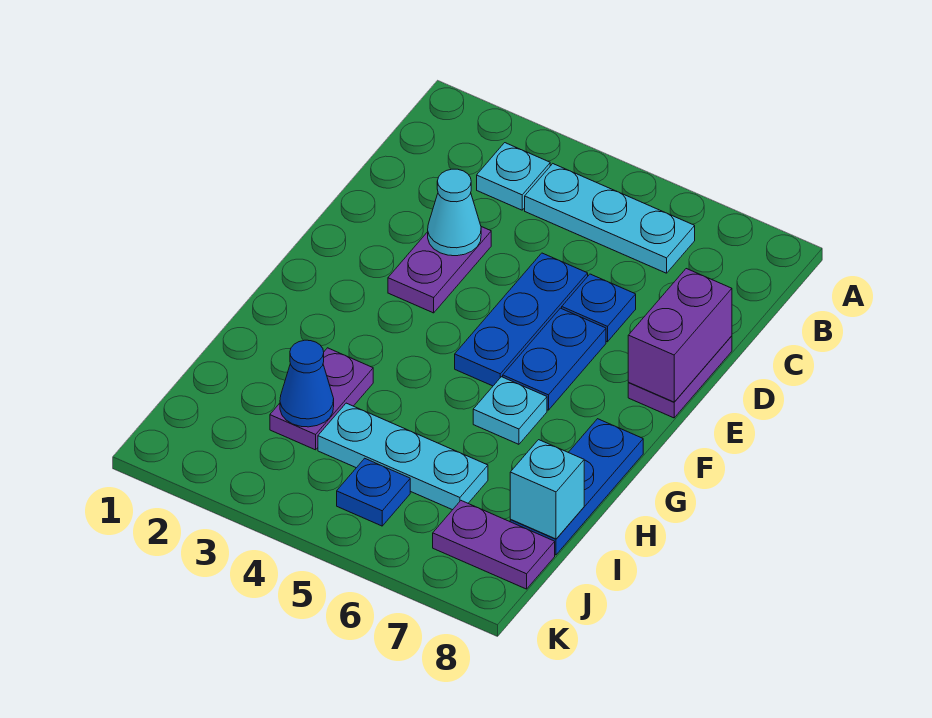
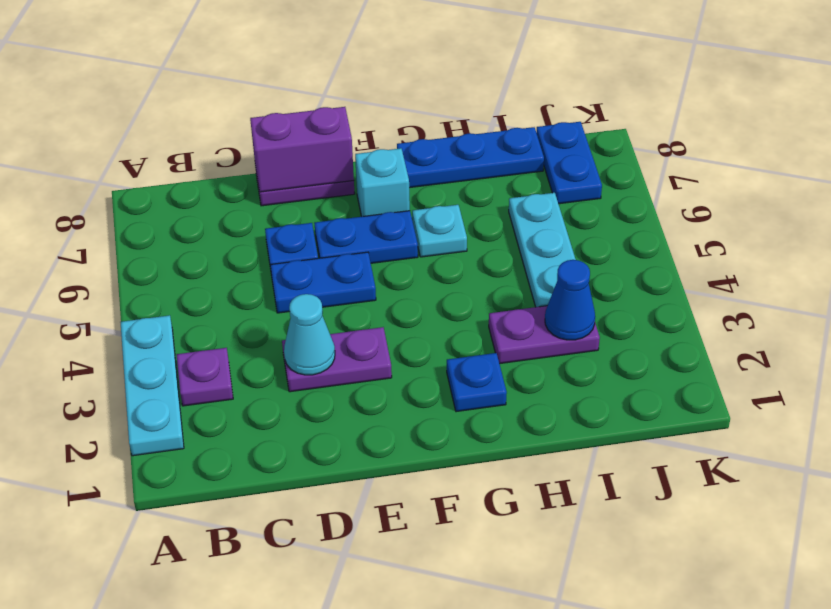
cyan 1x1 plate [477,143,550,210] -> purple 1x1 plate [177,348,233,406]
cyan 1x3 plate [525,164,695,273] -> cyan 1x3 plate moved to [120,315,184,456]
blue 1x3 plate [455,253,588,386] -> blue 1x2 plate [270,252,376,313]
cyan 1x1 brick [510,440,584,539] -> cyan 1x1 brick moved to [355,148,410,217]
blue 1x1 plate [337,458,410,526] -> blue 1x1 plate moved to [447,353,507,412]
purple 1x2 plate [433,501,555,589] -> blue 1x2 plate [536,122,602,204]

